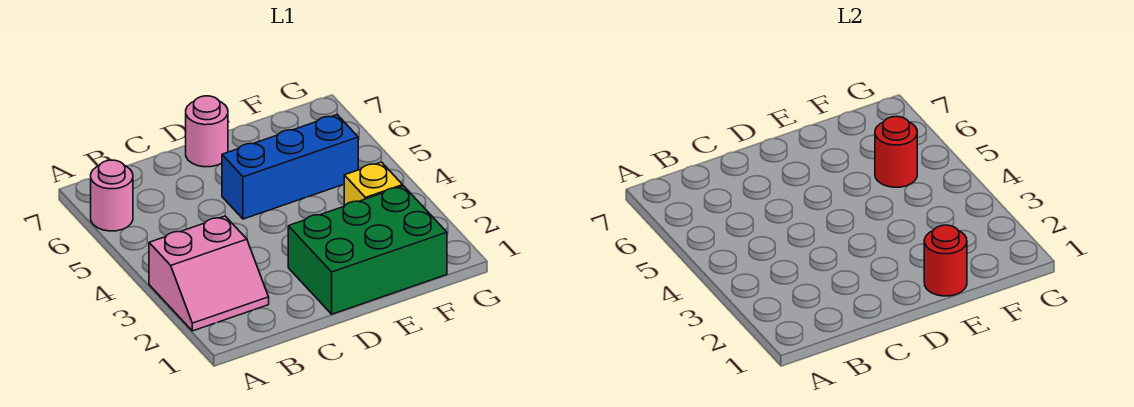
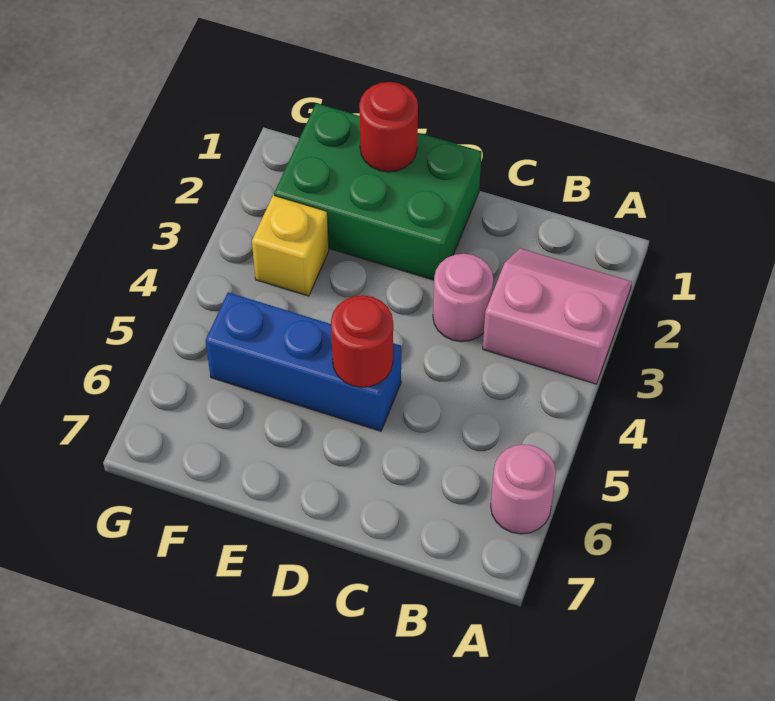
pink 1x1 round brick [186,96,228,167] -> pink 1x1 round brick moved to [433,254,493,342]
red 1x1 round brick [875,116,917,187] -> red 1x1 round brick moved to [331,295,393,387]

